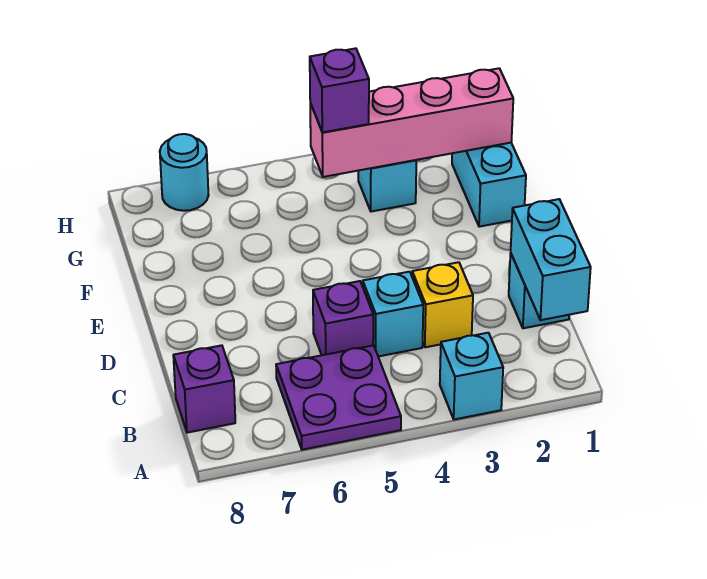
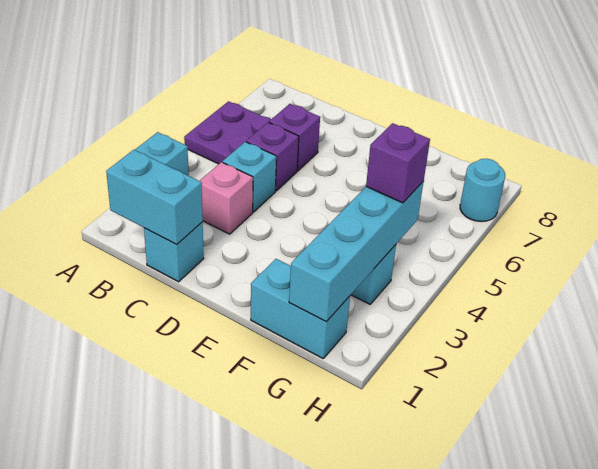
purple 1x1 brick [173,345,235,433] -> purple 1x1 brick moved to [269,104,320,171]
yellow 1x1 brick [412,262,473,347] -> pink 1x1 brick [200,162,253,234]
pink 1x4 brick [310,68,513,177] -> cyan 1x4 brick [289,181,424,322]

